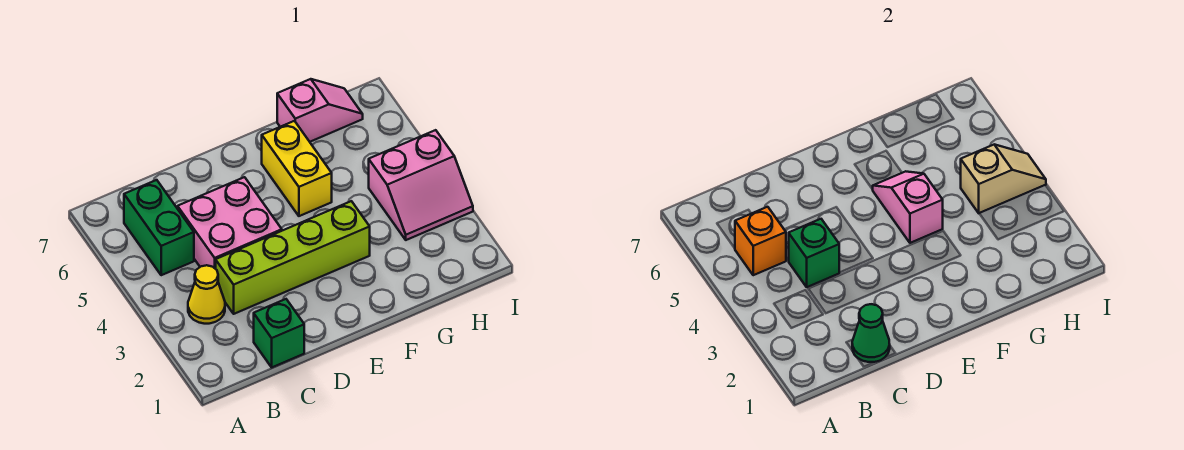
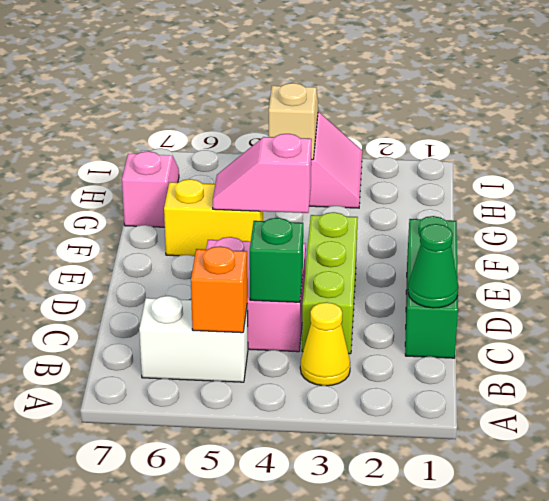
green 1x2 brick [124,180,194,275] -> white 1x2 brick [139,296,248,382]
green 1x1 brick [254,299,304,367] -> green 1x3 brick [405,216,458,358]
lime 1x4 brick [216,201,370,314] -> lime 1x3 brick [302,212,358,354]

